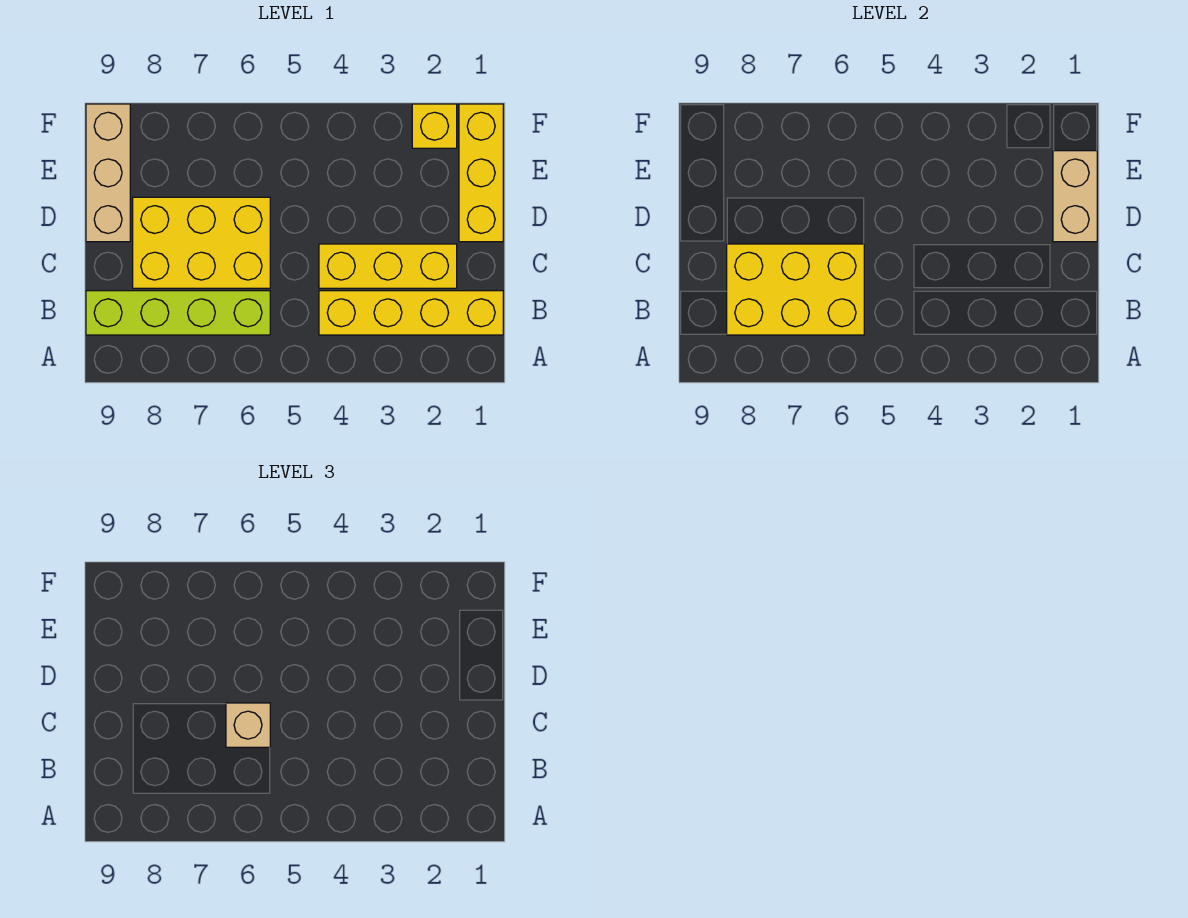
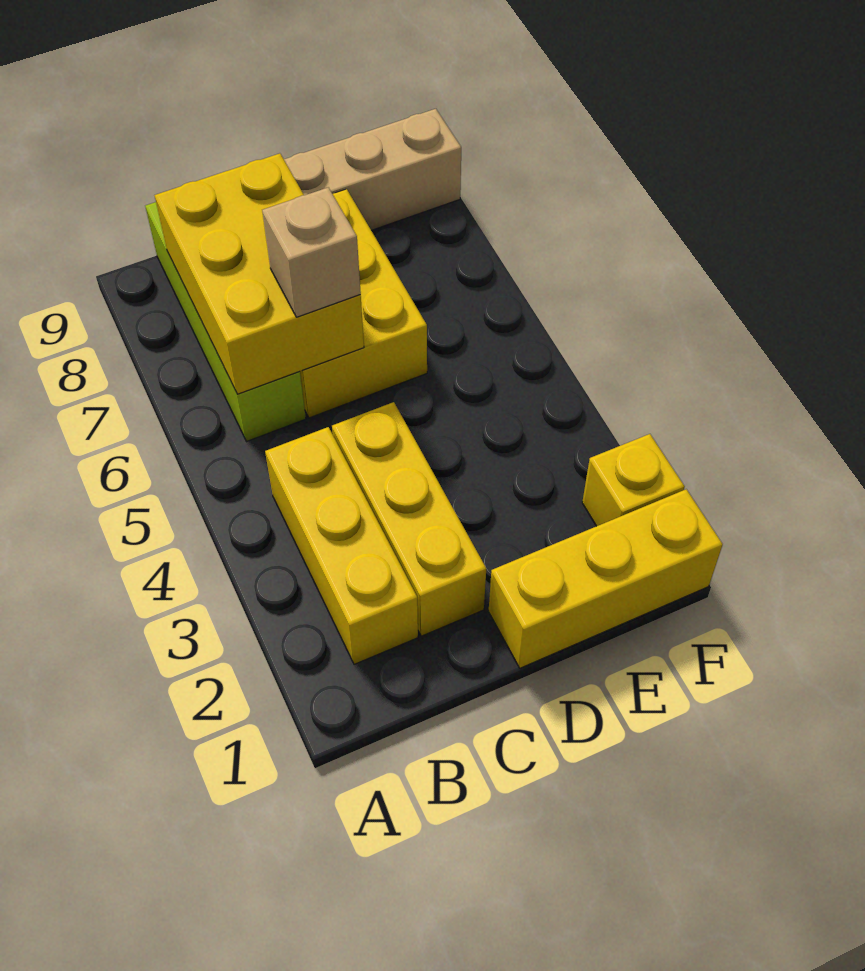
yellow 1x4 brick [319,291,503,335] -> yellow 1x3 brick [265,427,418,664]
tan 1x2 brick [1053,151,1097,242] -> none

